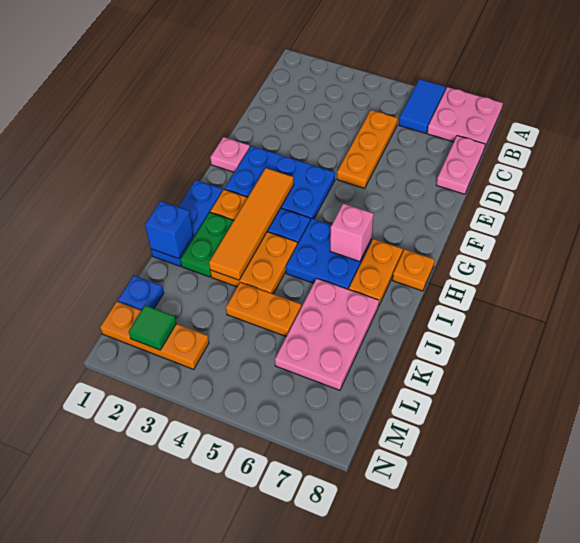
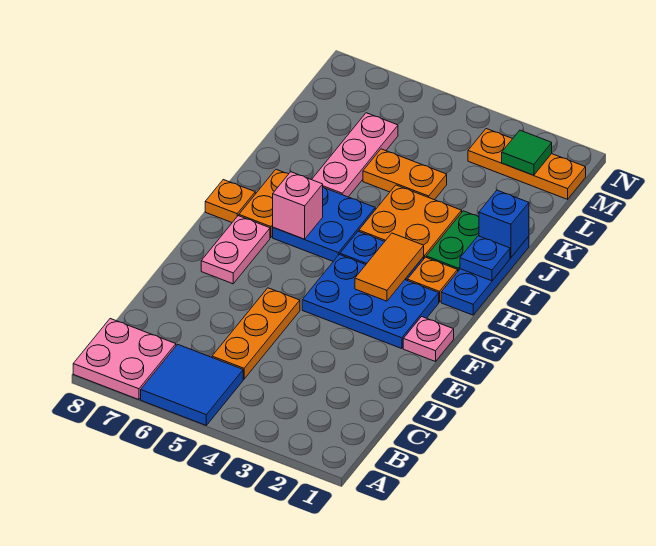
blue 1x2 tile [399,79,446,133] -> blue 2x2 tile [141,344,243,425]
pink 1x2 plate [436,136,485,194] -> pink 1x2 plate moved to [201,216,270,284]
orange 1x4 tile [209,168,294,280] -> orange 1x2 tile [355,233,424,301]
pink 2x3 plate [275,279,379,390] -> pink 1x3 plate [312,113,398,197]
blue 1x1 plate [118,276,164,311] -> blue 1x1 plate moved to [460,236,510,281]

